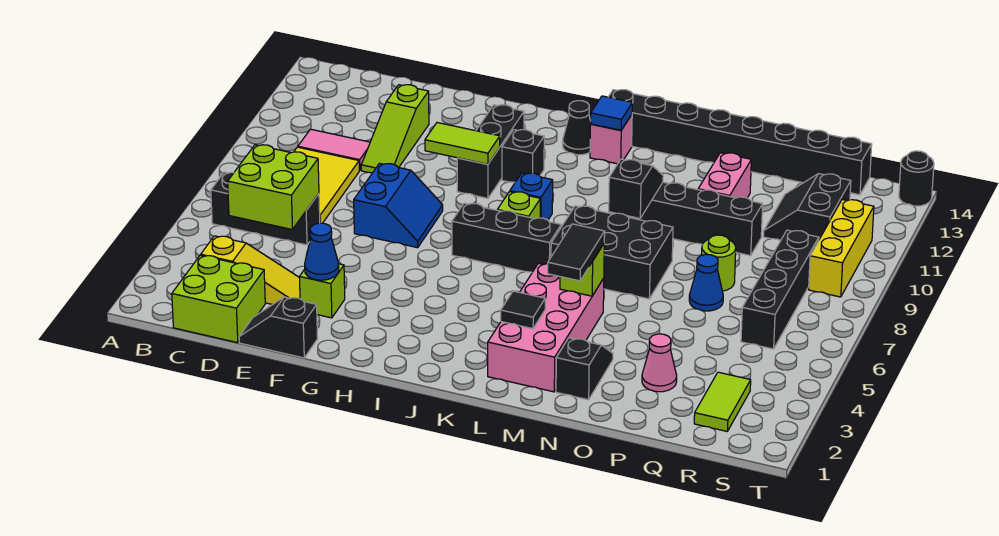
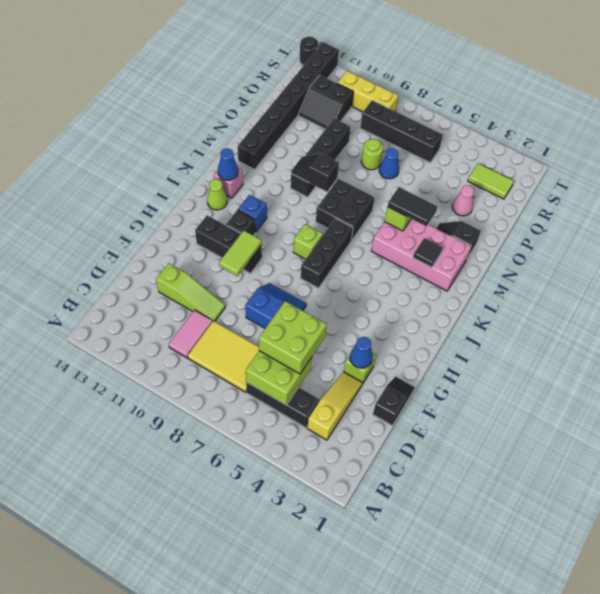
black 1x3 brick [211,172,320,245] -> black 1x3 brick turned to [246,382,319,428]
lime 2x2 brick [172,255,265,343] -> lime 2x2 brick moved to [259,301,327,374]
black 1x2 slope [239,297,318,358] -> black 1x2 slope turned to [373,377,415,426]
blue 1x1 brick [510,173,553,220] -> blue 1x1 brick moved to [238,195,267,232]
black 1x1 cone [563,101,591,155] -> lime 1x1 cone [207,179,227,210]
blue 1x1 tile [591,96,632,130] -> blue 1x1 cone [218,148,238,180]
black 1x8 brick [609,90,872,195] -> black 1x8 brick moved to [238,42,339,170]
black 2x3 brick [551,206,673,299] -> black 2x2 brick [316,179,375,241]
pink 1x2 brick [698,153,751,198] -> none

